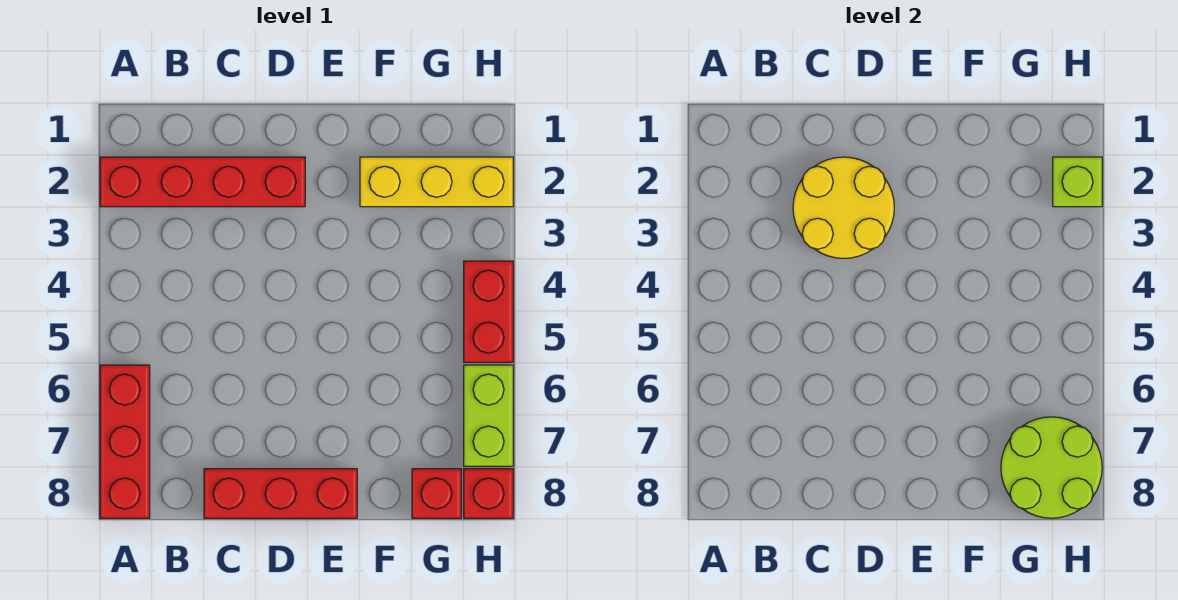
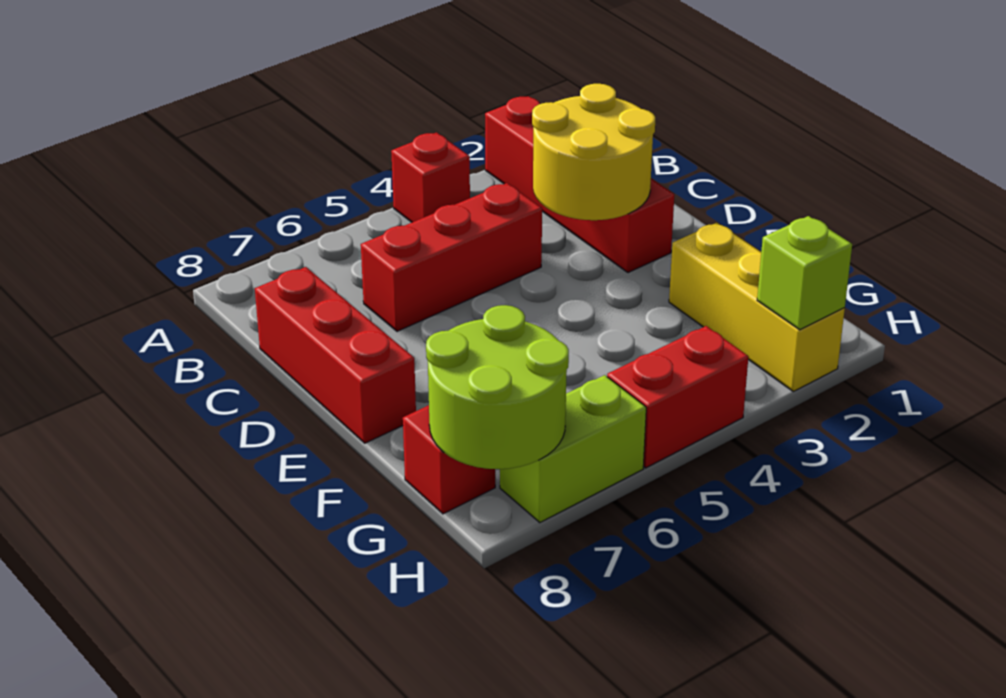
red 1x3 brick [100,365,150,518] -> red 1x3 brick moved to [361,183,542,331]
red 1x1 brick [464,469,513,518] -> red 1x1 brick moved to [391,133,470,222]

